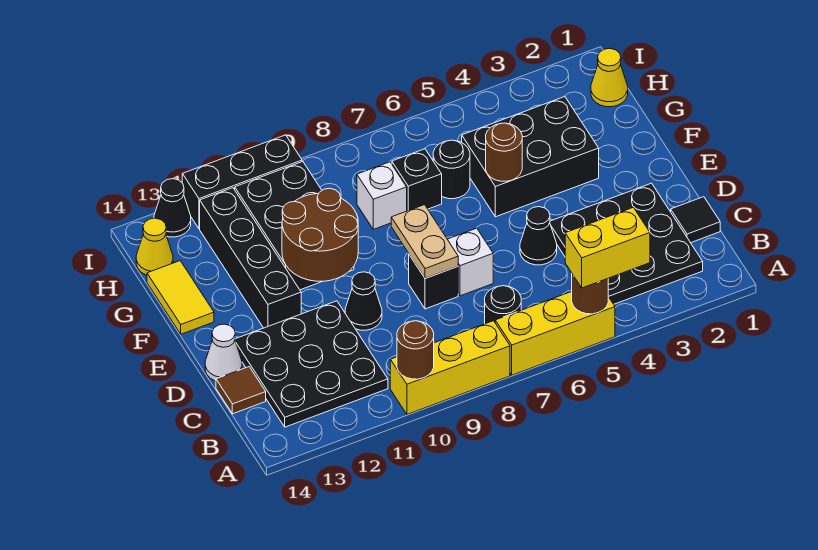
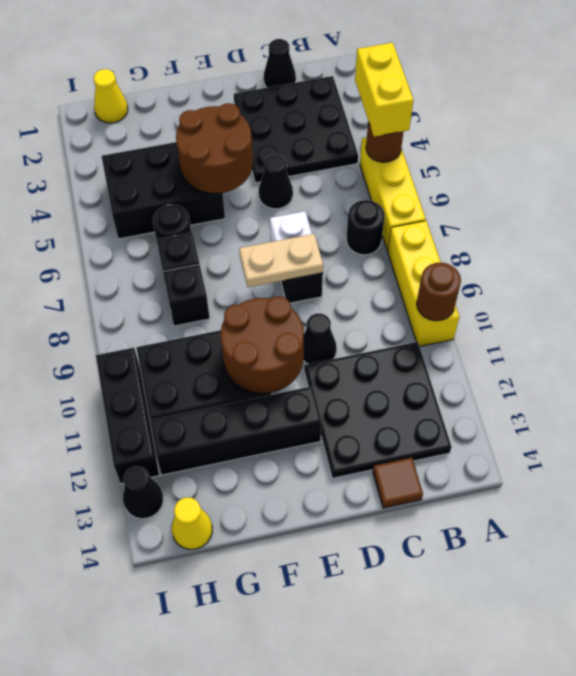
black 1x1 tile [671,197,720,243] -> black 1x1 cone [264,39,296,88]
white 1x1 cone [205,324,242,381] -> none
black 2x3 brick [462,96,599,217] -> black 2x3 brick turned to [102,142,225,239]
brown 1x1 round brick [486,123,522,181] -> brown 2x2 round brick [176,103,253,193]
yellow 1x2 tile [147,261,214,334] -> none
white 1x1 brick [357,162,407,229] -> black 1x1 brick [163,264,210,326]

